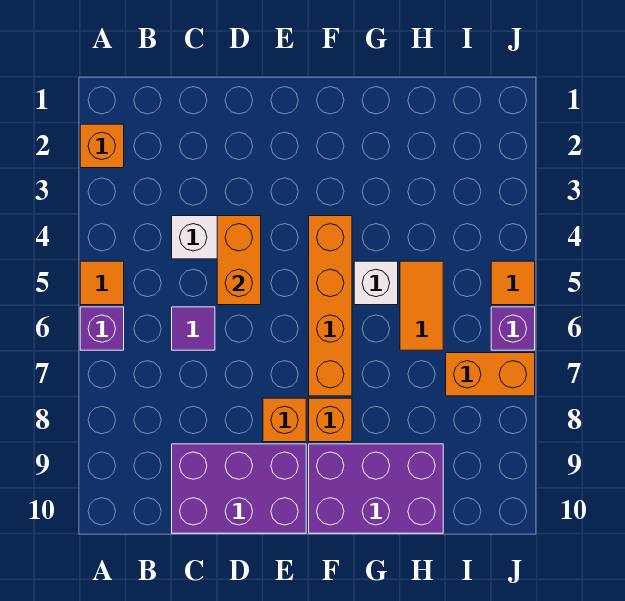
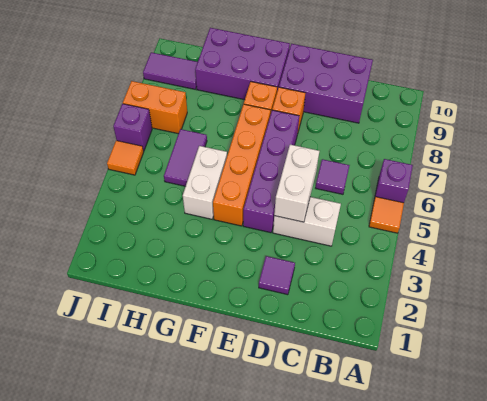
orange 1x1 brick [80,124,124,168] -> none
none -> purple 1x1 tile [259,256,295,295]
orange 1x2 brick [217,216,261,305] -> white 1x2 brick [274,145,319,222]
none -> purple 1x4 brick [243,110,299,233]
white 1x1 brick [354,261,398,305] -> white 1x2 brick [183,146,227,219]
orange 1x2 tile [400,261,443,350] -> purple 1x2 tile [164,129,207,186]
none -> purple 1x2 tile [143,52,198,89]

